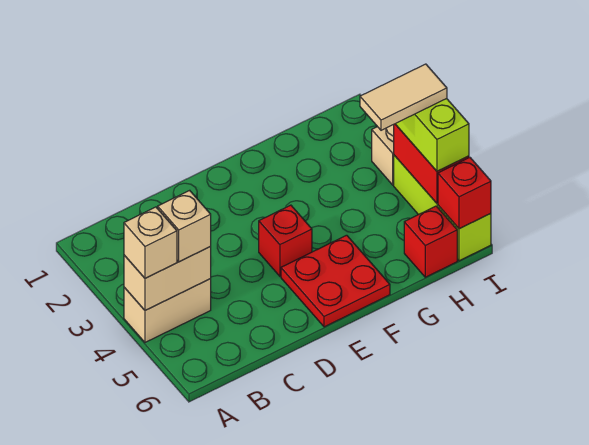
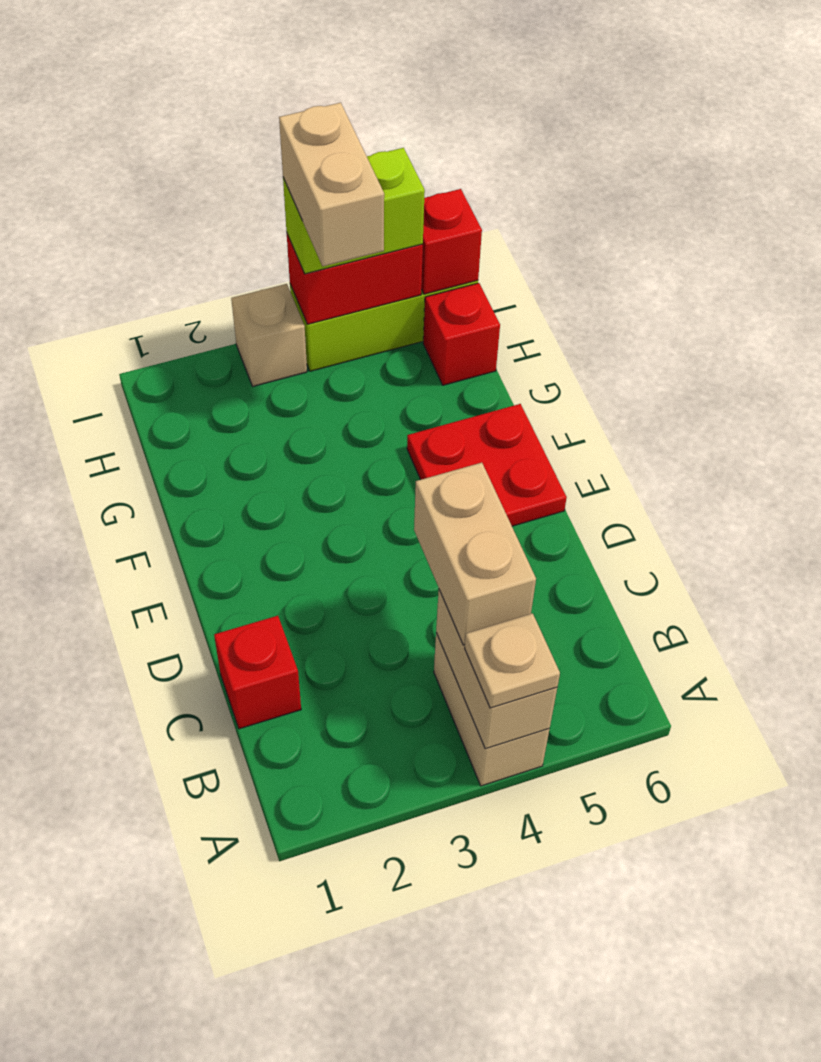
tan 1x1 brick [124,207,177,278] -> tan 1x1 plate [465,613,560,708]
tan 1x1 brick [158,190,211,262] -> tan 1x2 brick [414,463,536,645]
red 1x1 brick [259,205,312,276] -> red 1x1 brick moved to [214,616,301,729]
tan 1x2 tile [360,64,447,130] -> tan 1x2 brick [279,103,384,266]

